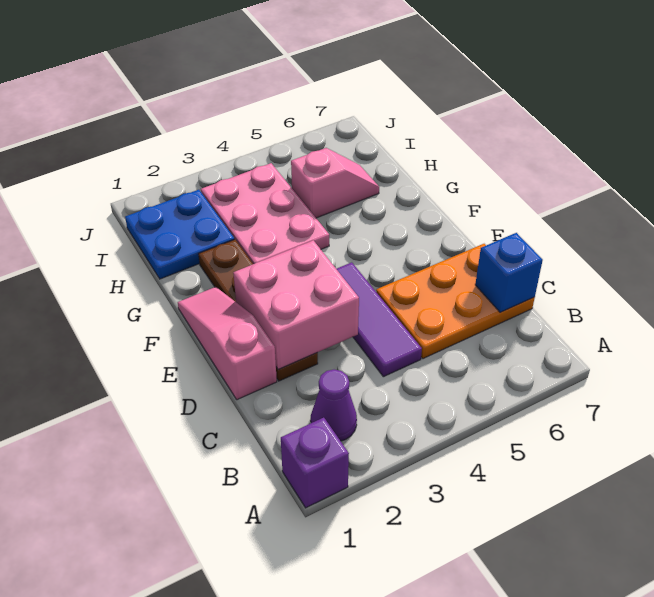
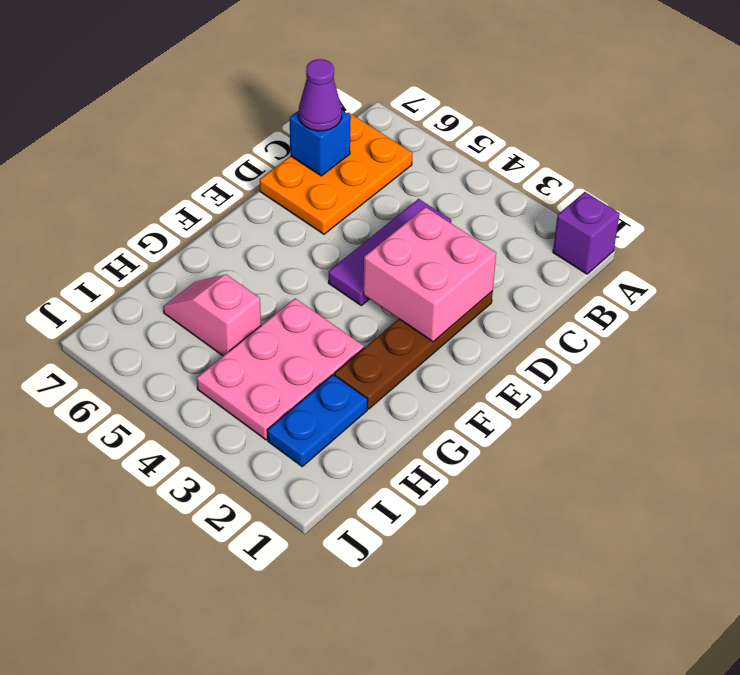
purple 1x1 cone [311,370,357,441] -> purple 1x1 cone moved to [299,59,342,131]
orange 2x3 plate [376,244,535,359] -> orange 2x3 plate turned to [260,112,413,234]
pink 1x3 slope [178,287,277,400] -> none
blue 2x2 plate [125,190,234,279] -> blue 1x2 plate [267,375,368,466]

